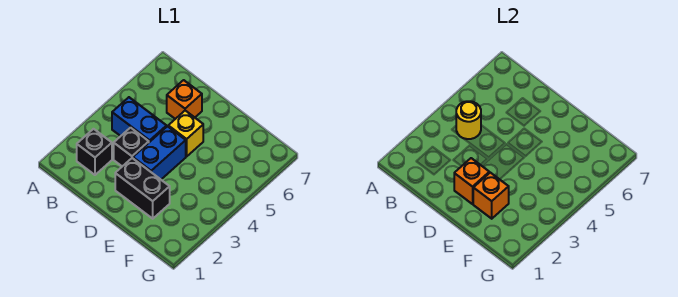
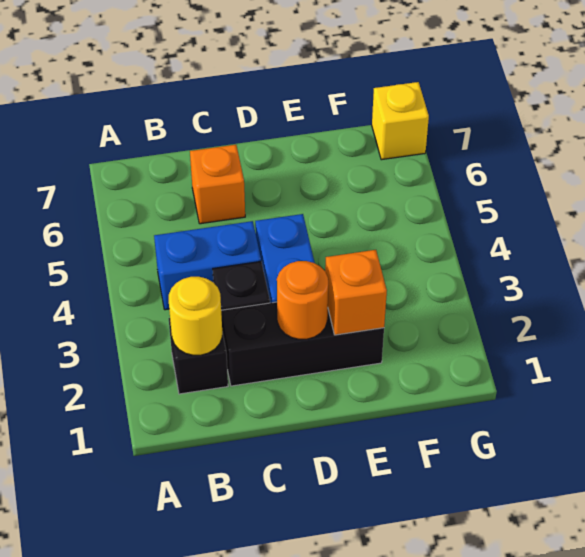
yellow 1x1 round brick [456,101,481,139] -> yellow 1x1 round brick moved to [169,277,222,355]
black 1x2 brick [115,158,170,219] -> black 1x3 brick [221,302,384,386]
orange 1x1 brick [454,158,489,204] -> orange 1x1 round brick [277,261,328,339]
yellow 1x1 brick [168,111,203,157] -> yellow 1x1 brick moved to [372,82,429,160]

